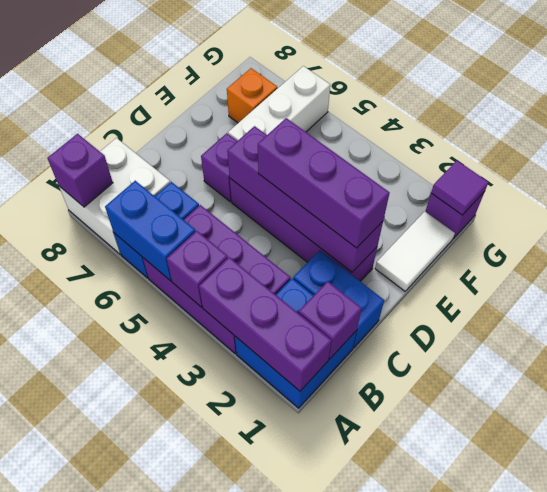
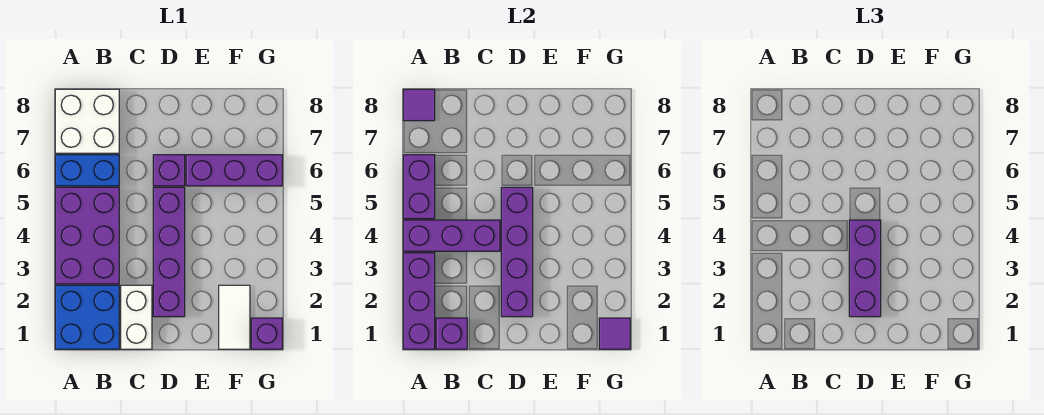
purple 1x1 brick [167,231,228,307] -> purple 1x3 brick [403,220,500,251]
blue 1x2 brick [105,181,196,281] -> purple 1x2 brick [403,155,435,219]
purple 1x1 brick [48,134,113,207] -> purple 1x1 tile [403,89,435,121]
blue 1x2 brick [293,251,384,348] -> white 1x2 brick [121,285,152,349]
white 1x2 tile [375,211,455,291] -> white 1x2 tile turned to [219,285,250,349]
white 1x3 brick [228,66,330,141] -> purple 1x3 brick [186,155,282,186]
orange 1x1 brick [227,68,277,123] -> none

